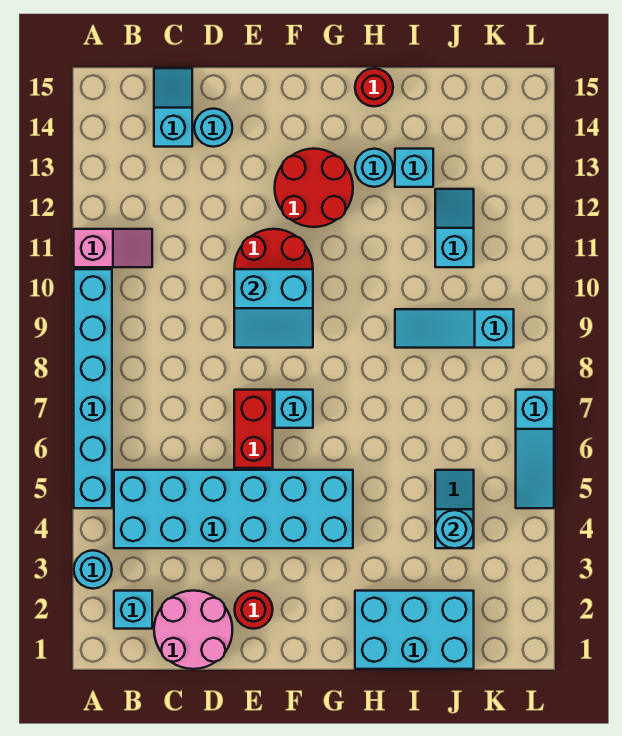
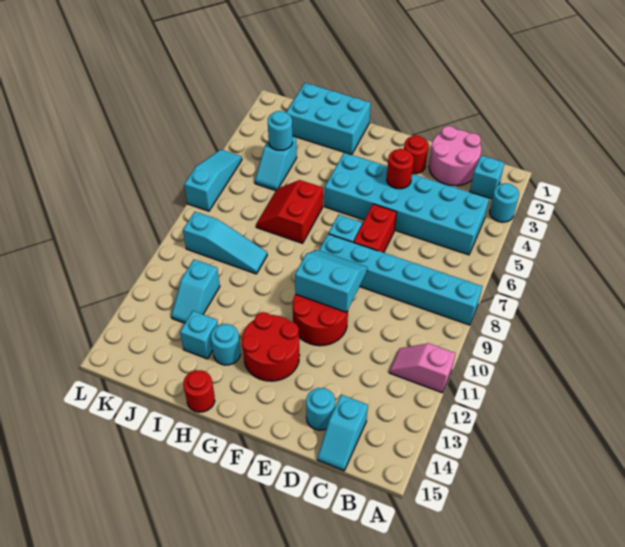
cyan 1x6 brick [74,269,112,508] -> cyan 1x6 brick turned to [319,234,483,325]
none -> red 1x1 round brick [387,149,414,189]
none -> red 2x2 slope [256,180,323,243]

